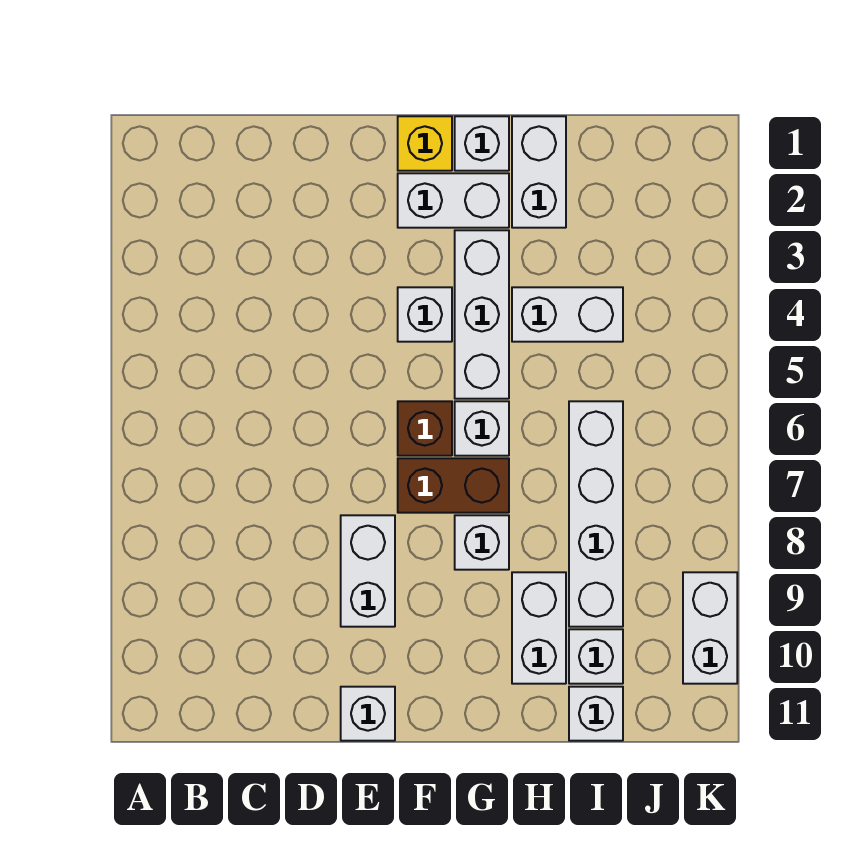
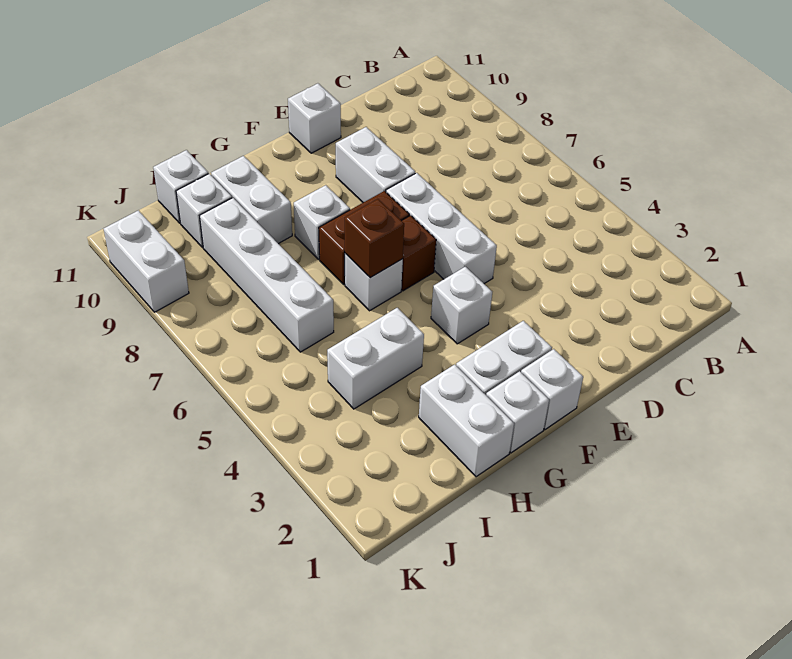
yellow 1x1 brick [398,116,452,171] -> white 1x1 brick [521,349,583,429]
white 1x3 brick [455,230,509,399] -> white 1x3 brick moved to [386,173,497,284]
none -> brown 1x1 brick [345,199,404,278]

